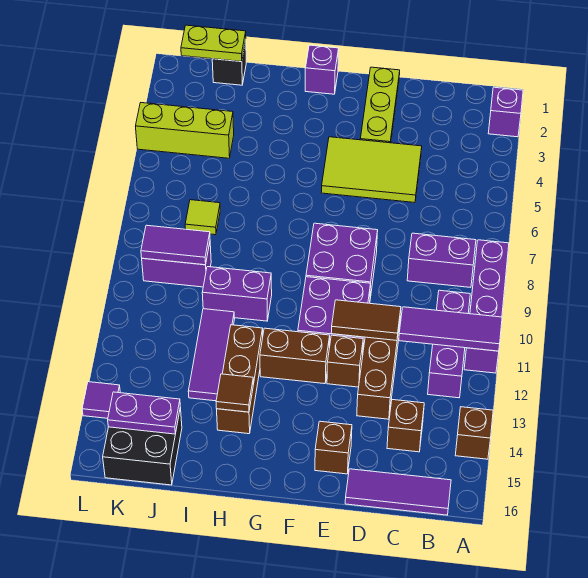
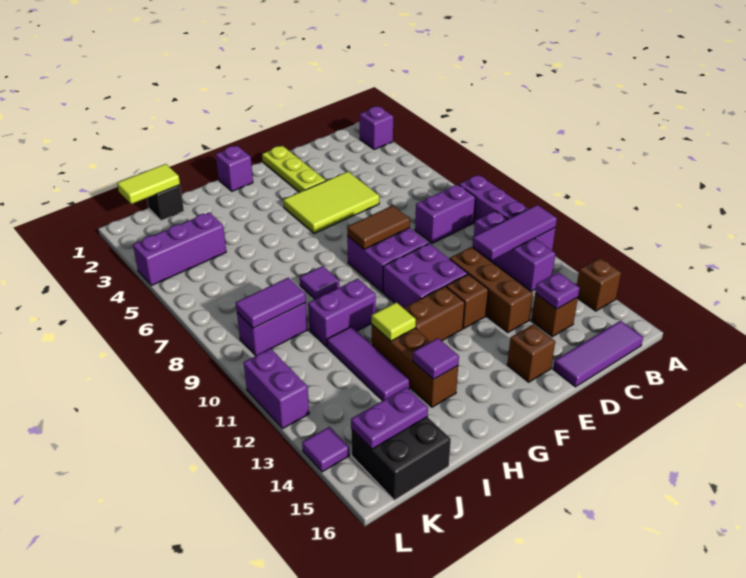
none -> purple 1x1 plate [535,272,580,309]
brown 1x2 tile [331,300,401,341] -> brown 1x2 tile moved to [347,206,410,249]
none -> purple 1x1 tile [300,266,339,299]
brown 1x1 tile [216,374,253,412] -> purple 1x1 tile [413,338,459,379]
lime 1x2 plate [181,25,246,62] -> lime 1x2 tile [117,164,180,204]
lime 1x3 brick [136,103,234,158] -> purple 1x3 brick [133,212,226,285]
lime 1x1 tile [185,200,220,235] -> lime 1x1 tile moved to [372,302,416,341]
none -> purple 1x2 brick [244,349,309,429]

